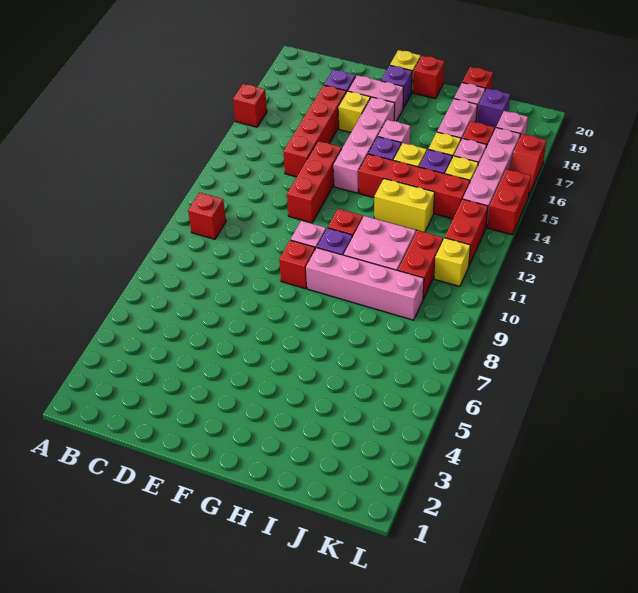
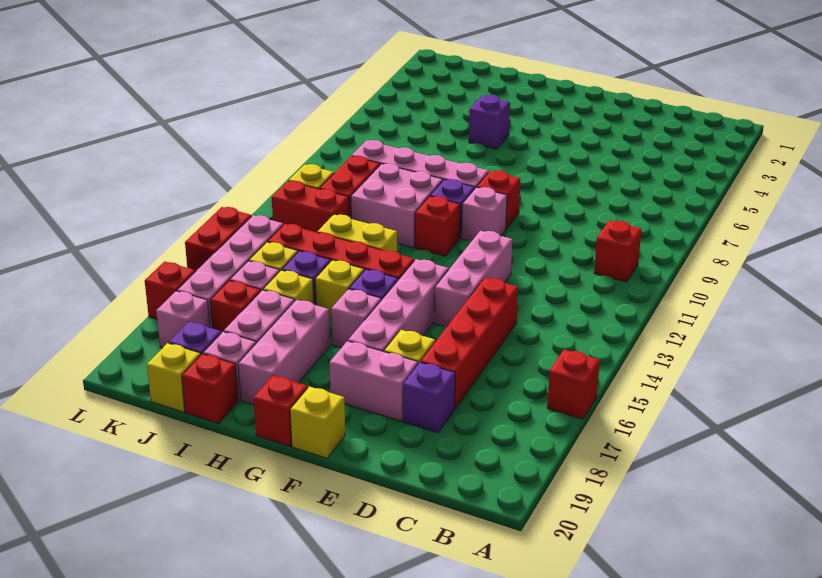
red 1x3 brick [287,141,342,223] -> pink 1x3 brick [435,231,512,327]
purple 1x1 brick [381,65,412,108] -> purple 1x1 brick moved to [469,95,510,149]
none -> pink 1x3 brick [238,300,330,405]
none -> yellow 1x1 brick [147,343,201,412]
red 1x2 brick [445,199,488,265] -> red 1x2 brick turned to [272,181,349,233]

